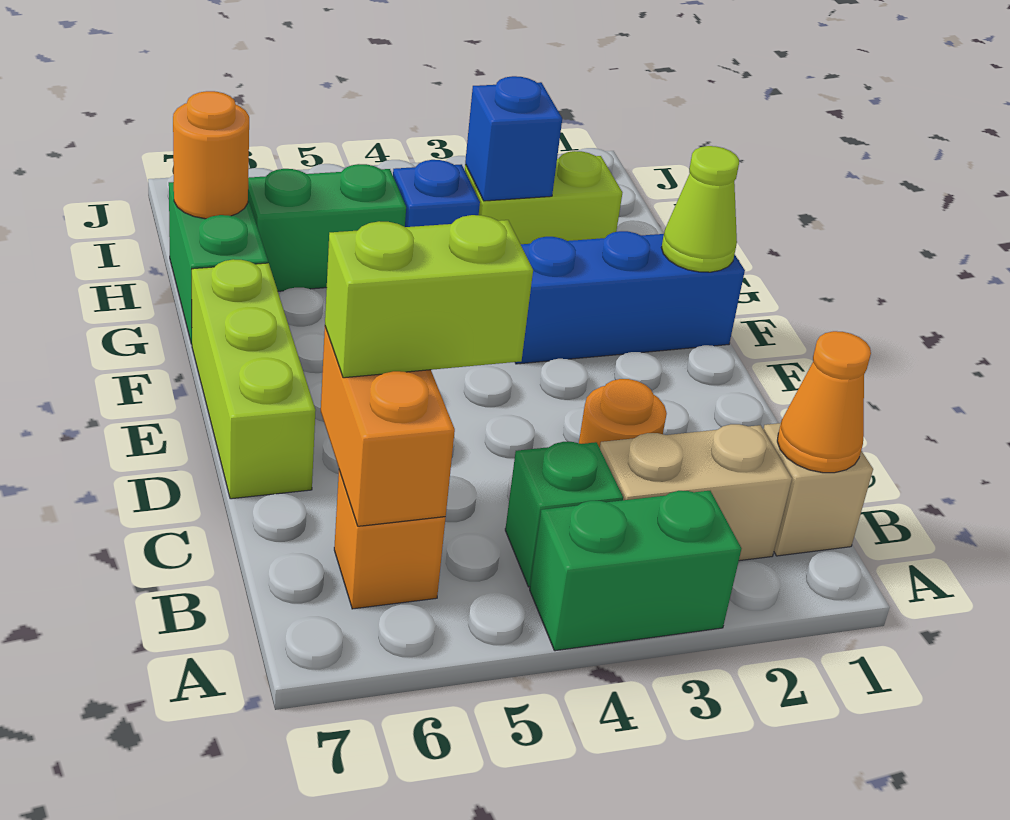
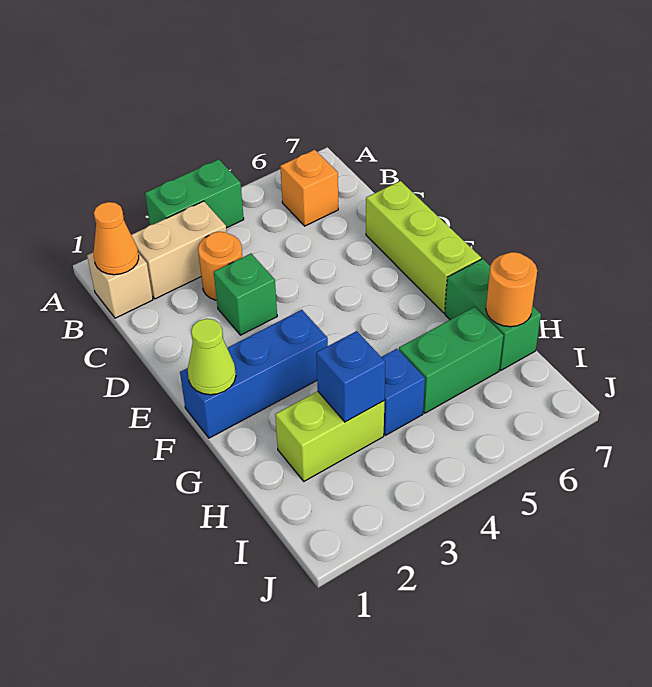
green 1x1 brick [505,442,623,587] -> green 1x1 brick moved to [214,254,277,335]
orange 1x2 brick [321,327,455,526] -> none
lime 1x2 brick [325,215,533,378] -> none

